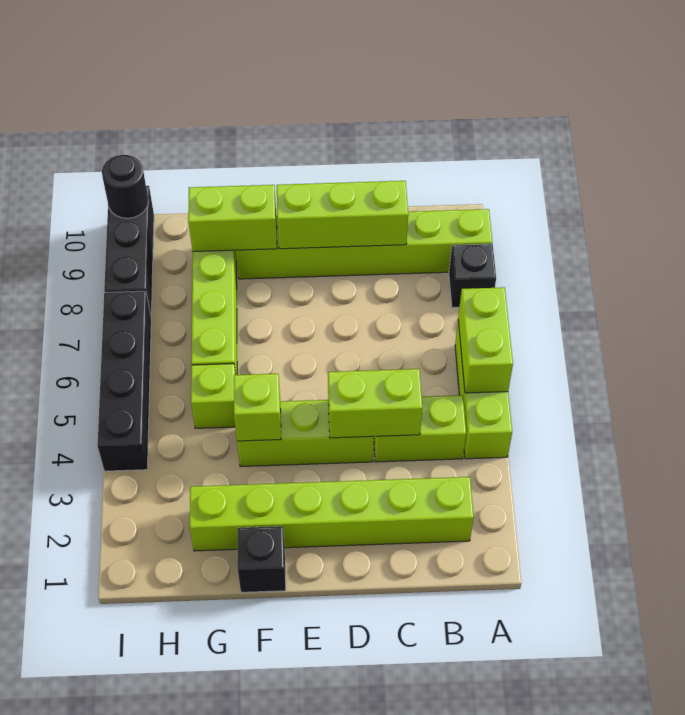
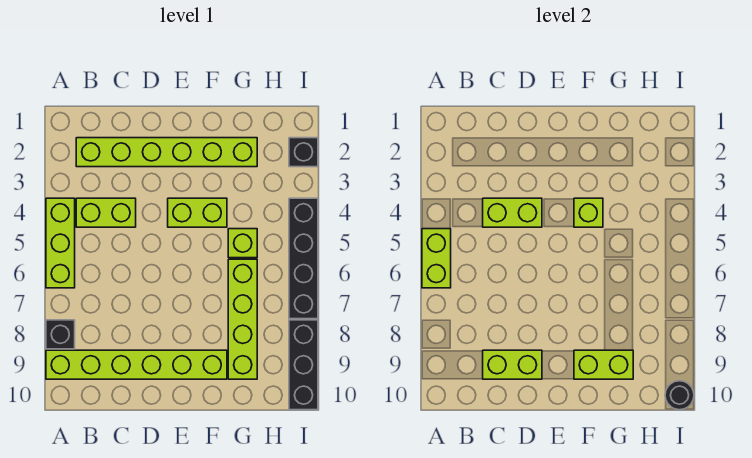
lime 1x3 brick [277,181,408,249] -> lime 1x2 brick [483,350,542,379]
lime 1x3 brick [237,400,374,467] -> lime 1x2 brick [168,198,227,227]
black 1x1 brick [238,526,286,592] -> black 1x1 brick moved to [289,138,318,167]

